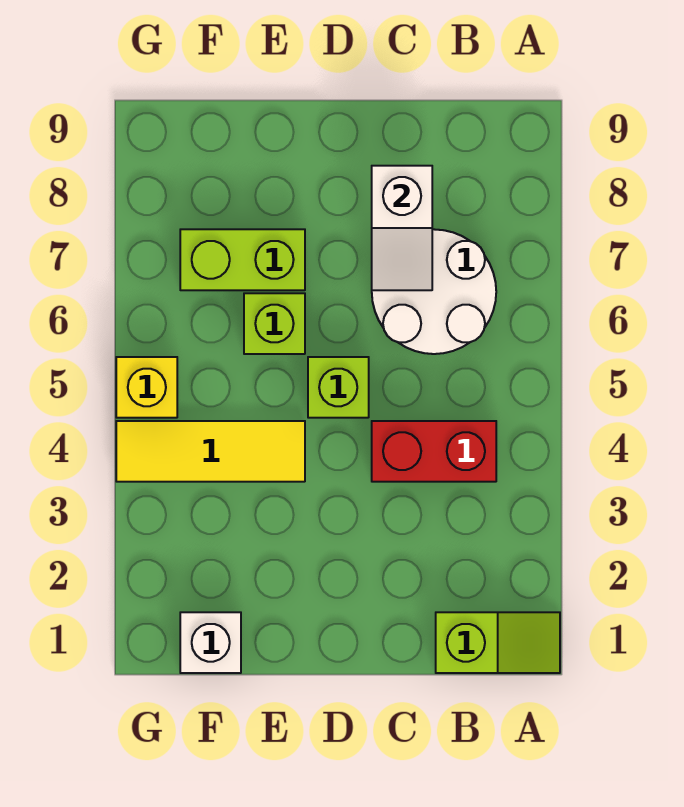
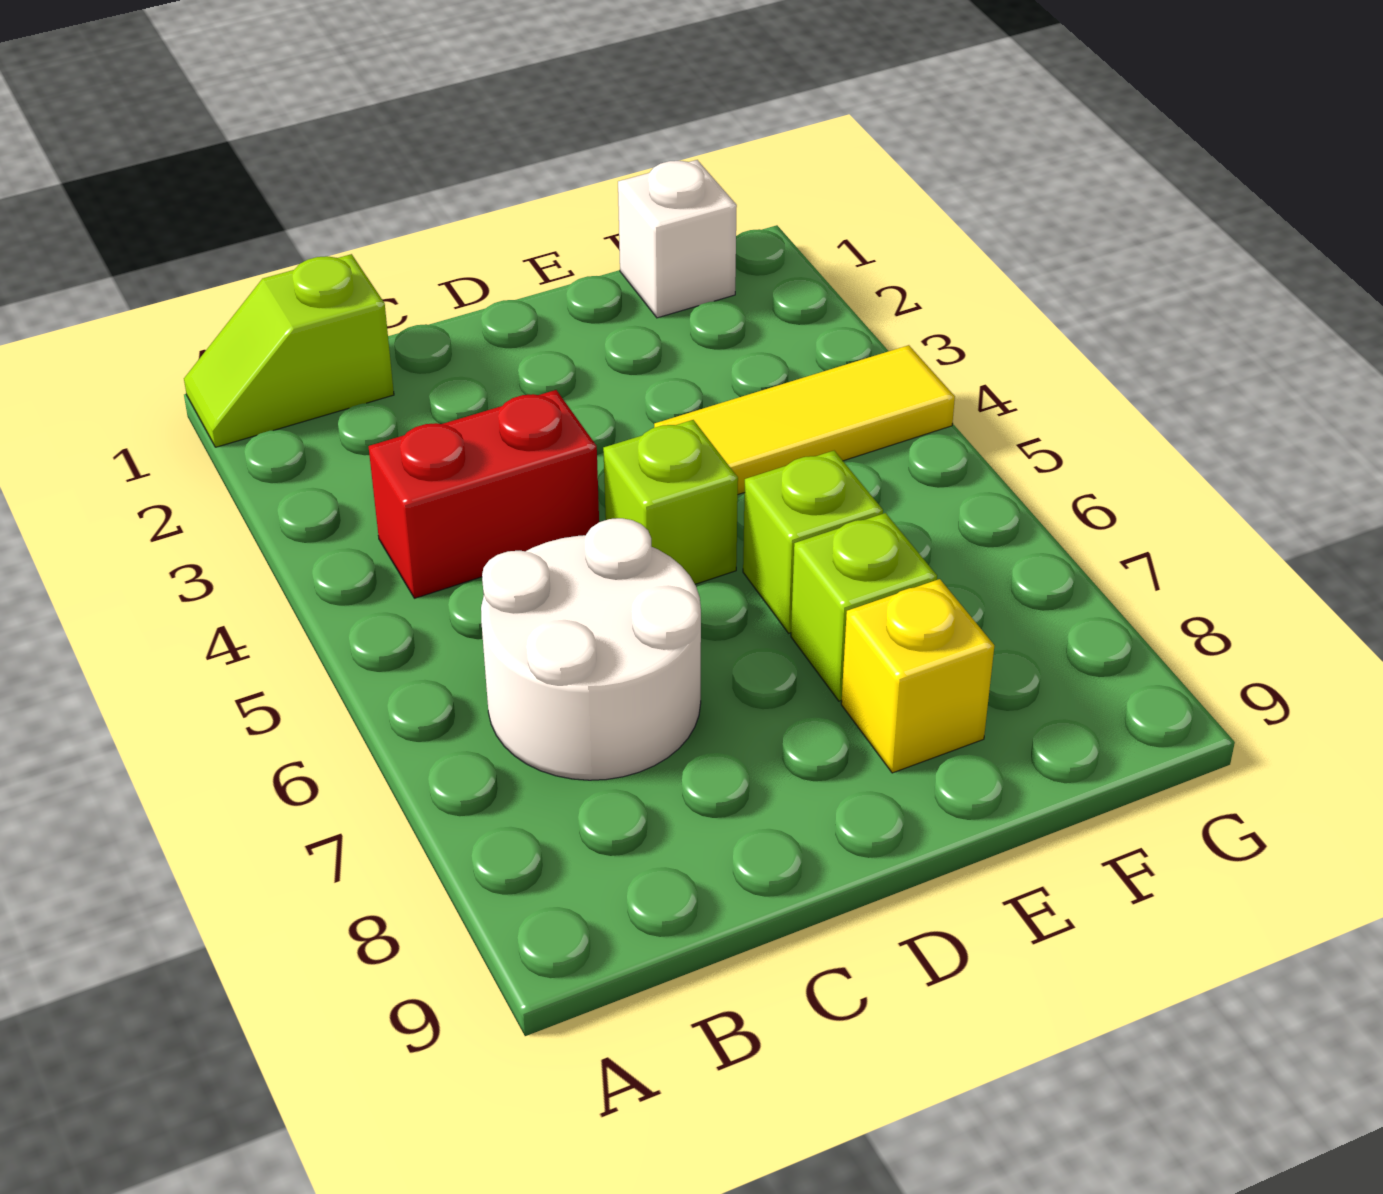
white 1x2 slope [372,166,432,290] -> none
lime 1x2 brick [180,229,305,290] -> lime 1x1 brick [791,513,937,701]
yellow 1x1 brick [116,357,177,418] -> yellow 1x1 brick moved to [841,579,994,773]

